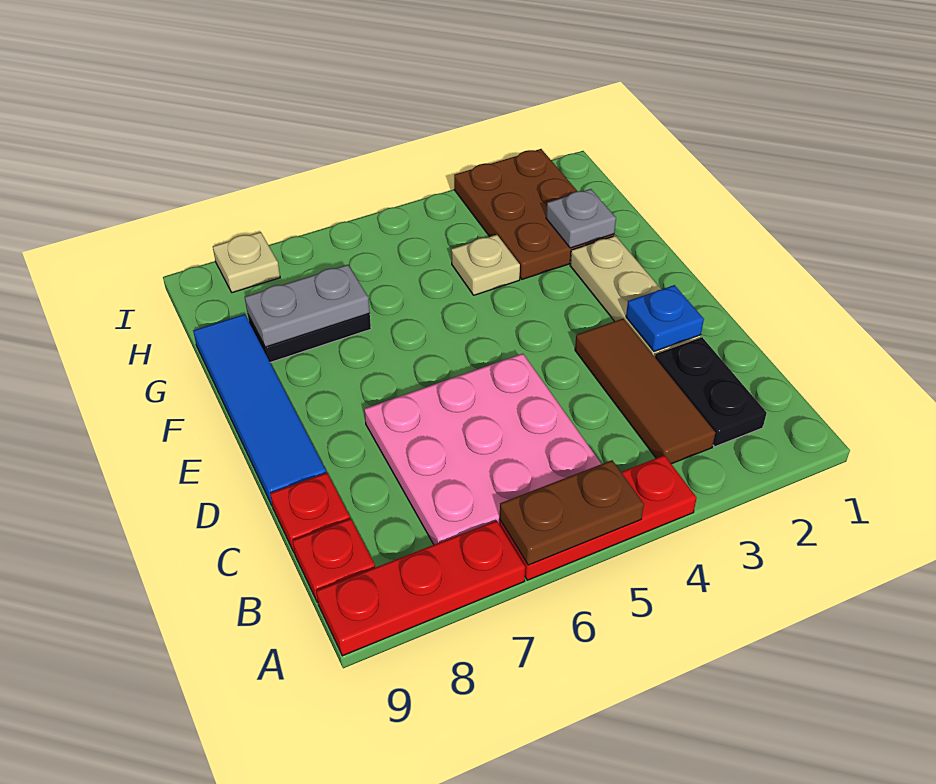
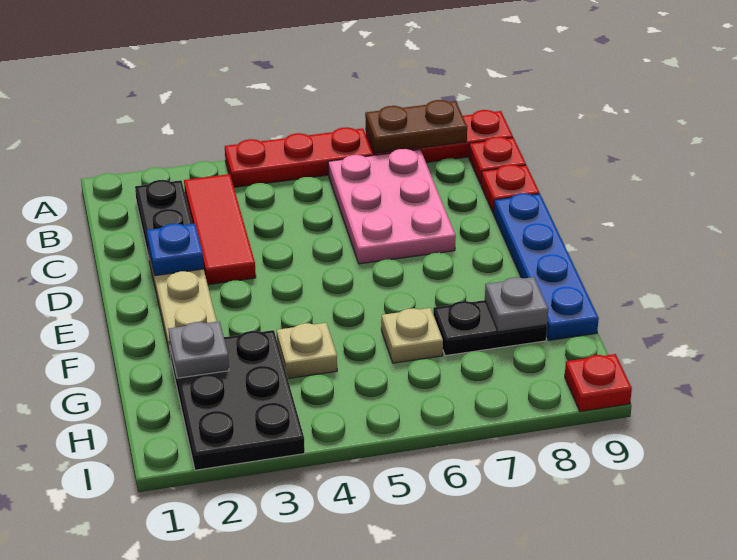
brown 1x2 plate [500,460,644,565] -> brown 1x2 plate moved to [365,100,467,153]
brown 1x3 tile [575,318,715,464] -> red 1x3 tile [184,174,256,285]
pink 3x3 plate [364,354,601,545] -> pink 2x3 plate [328,149,456,264]
blue 1x4 tile [193,314,326,505] -> blue 1x4 plate [494,193,599,340]
brown 2x3 plate [454,149,614,279] -> black 2x3 plate [170,330,305,470]
grey 1x2 plate [245,265,370,347] -> grey 1x1 plate [485,277,548,332]
tan 1x1 plate [213,232,280,293] -> tan 1x1 plate moved to [381,308,443,363]
none -> red 1x1 plate [565,354,632,412]

